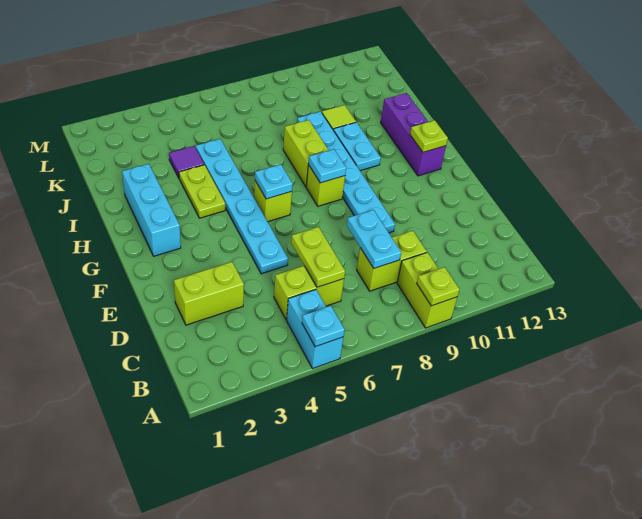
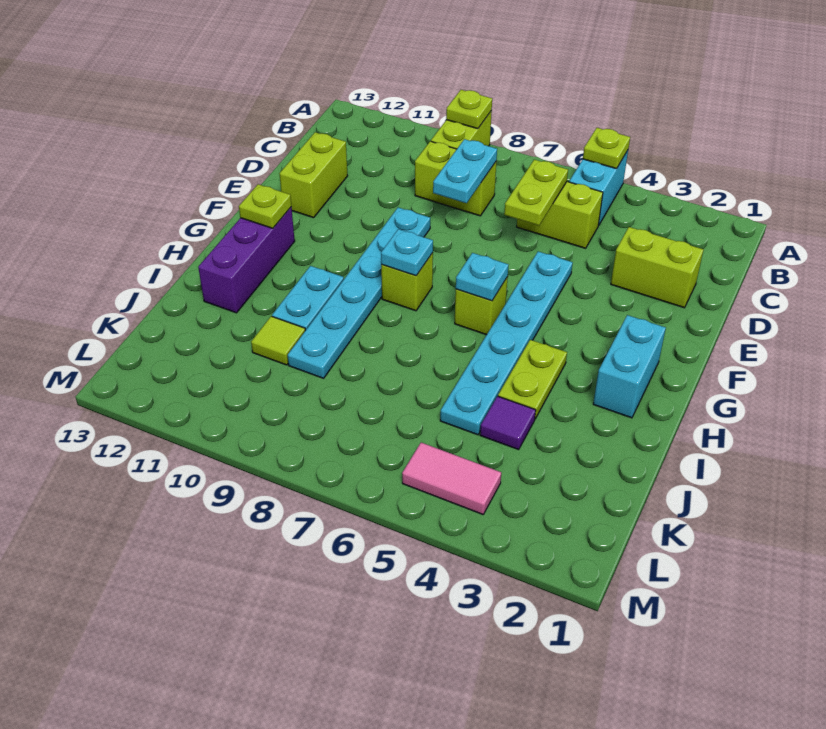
cyan 1x1 plate [302,306,345,347] -> lime 1x1 plate [583,128,630,169]
cyan 1x3 brick [122,164,181,256] -> cyan 1x2 brick [593,315,666,418]
lime 1x2 brick [283,120,329,186] -> lime 1x2 brick moved to [279,132,348,218]
none -> pink 1x2 tile [402,443,501,514]

